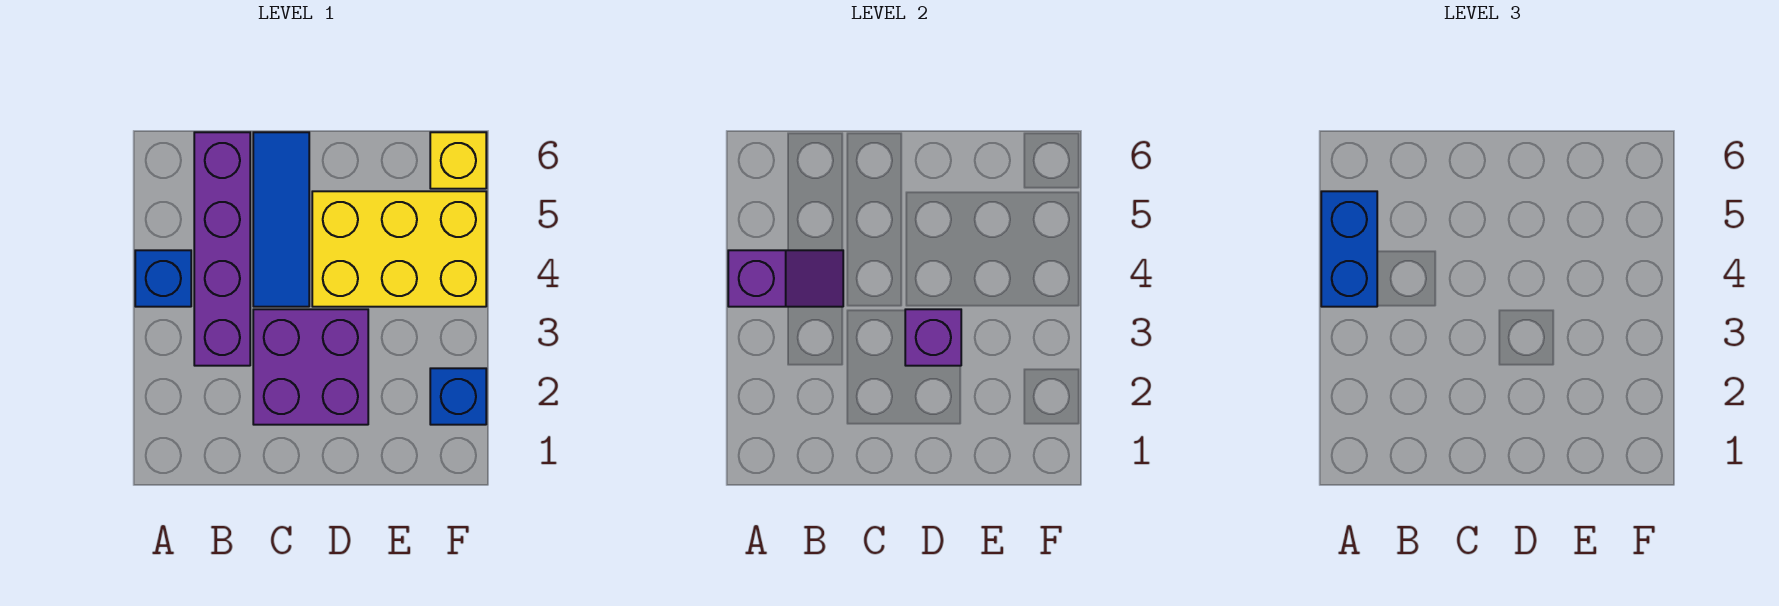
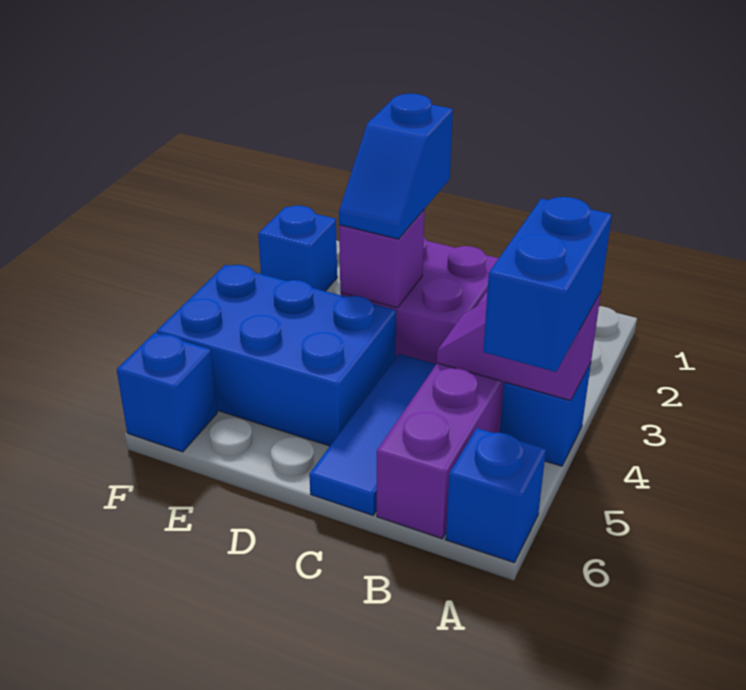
none -> blue 1x1 brick [446,428,546,563]
none -> blue 1x2 slope [339,94,453,239]
yellow 2x3 brick [312,191,486,307] -> blue 2x3 brick [157,265,396,446]
yellow 1x1 brick [430,132,486,189] -> blue 1x1 brick [117,333,217,452]

